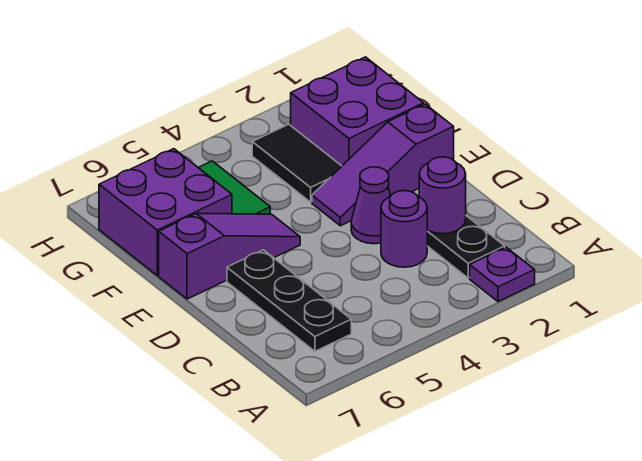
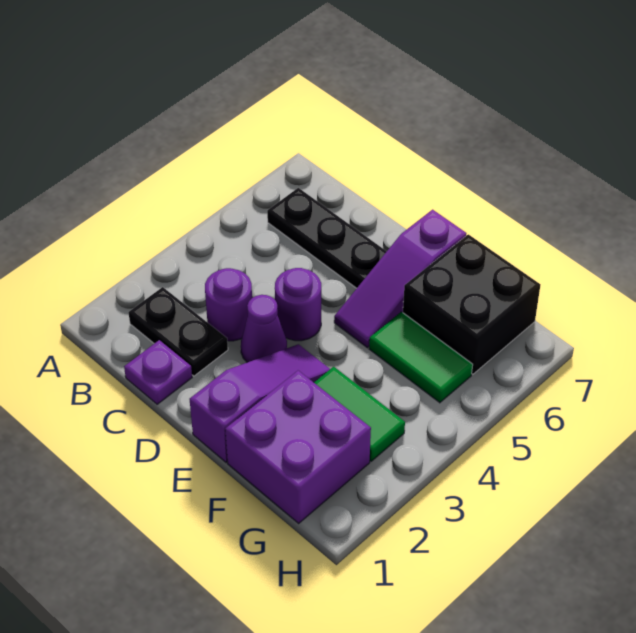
purple 1x1 plate [470,247,535,302] -> purple 1x1 plate moved to [124,340,192,404]
purple 1x1 round brick [419,157,466,234] -> purple 1x1 round brick moved to [275,268,321,341]
black 1x2 tile [252,124,342,202] -> green 1x2 tile [314,367,405,461]
purple 2x2 brick [99,149,232,275] -> black 2x2 brick [403,234,541,374]

